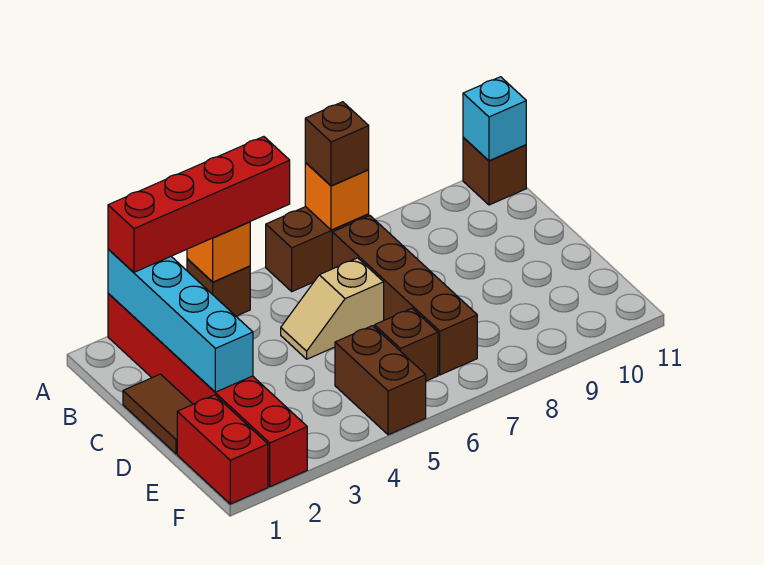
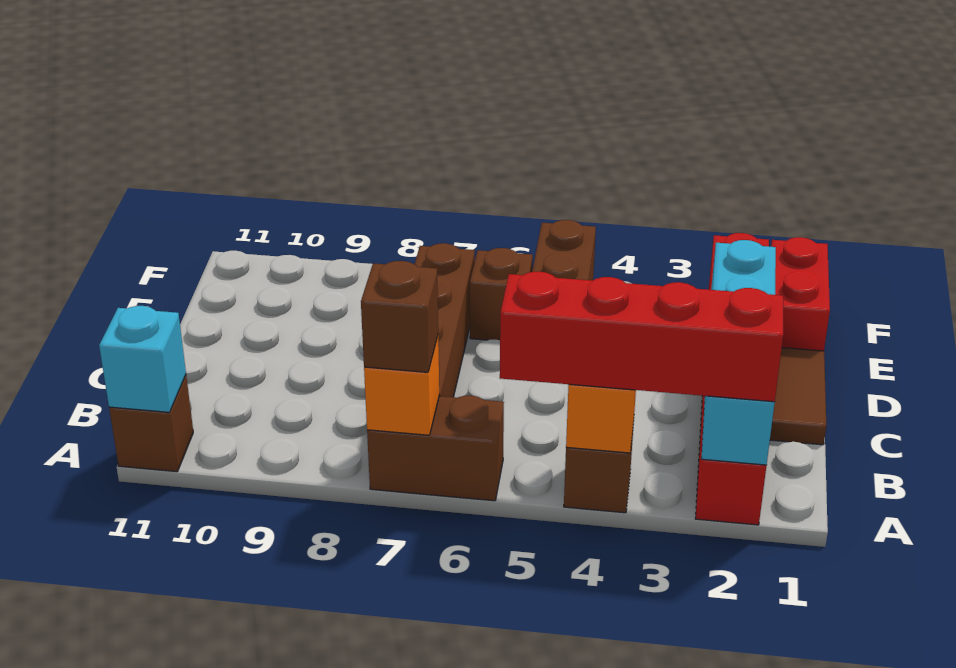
tan 1x2 slope [281,258,384,359] -> none

